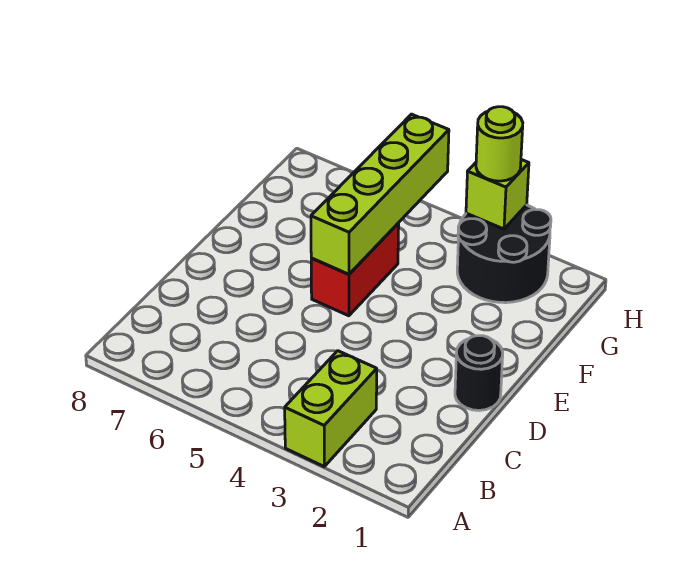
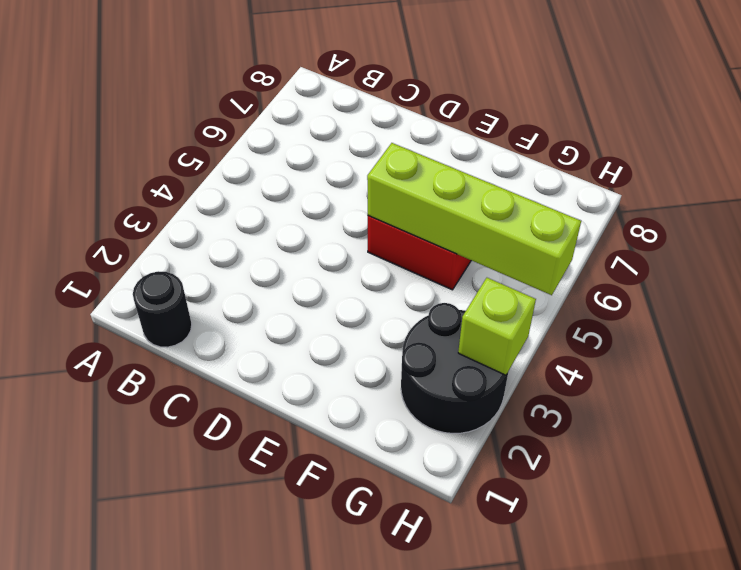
lime 1x2 brick [285,351,377,466] -> none
black 1x1 round brick [455,336,503,410] -> black 1x1 round brick moved to [133,271,192,347]
lime 1x1 round brick [476,107,523,181] -> none

